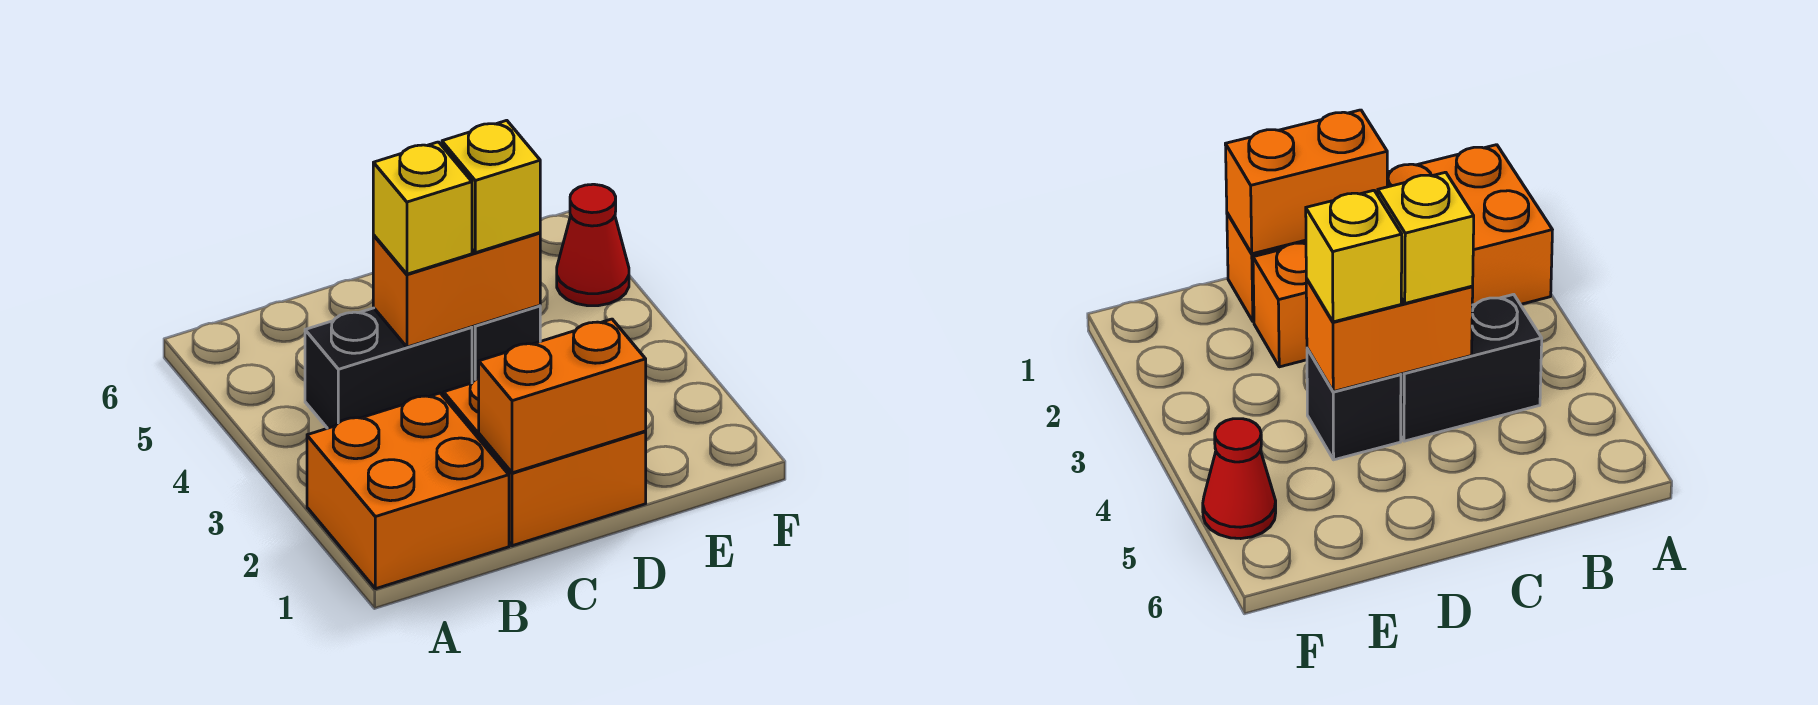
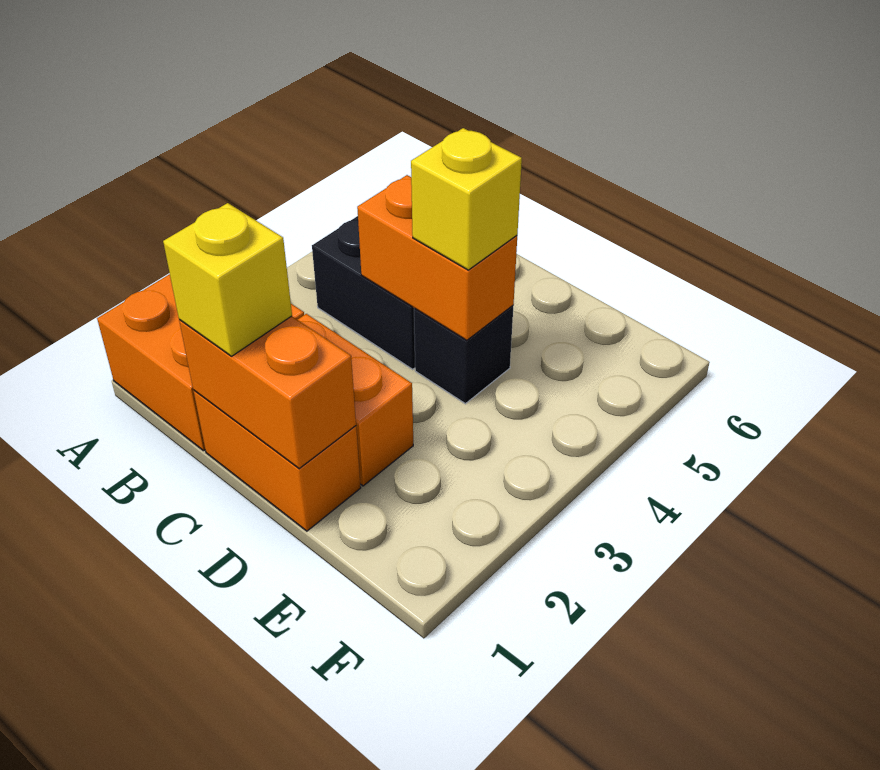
yellow 1x1 brick [373,142,472,274] -> yellow 1x1 brick moved to [163,203,292,356]
red 1x1 cone [557,184,629,306] -> none

